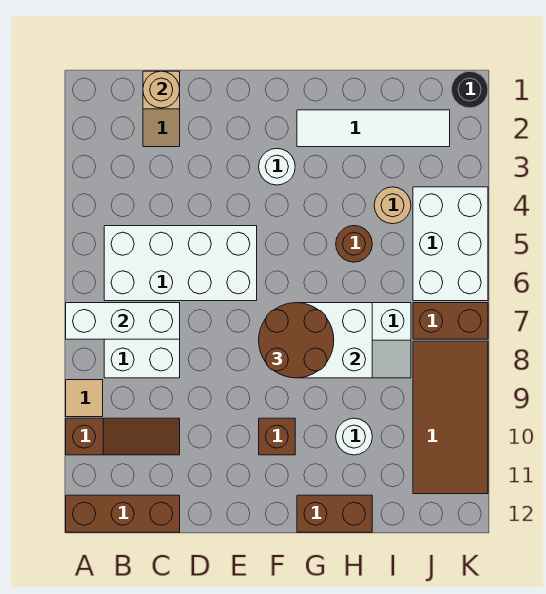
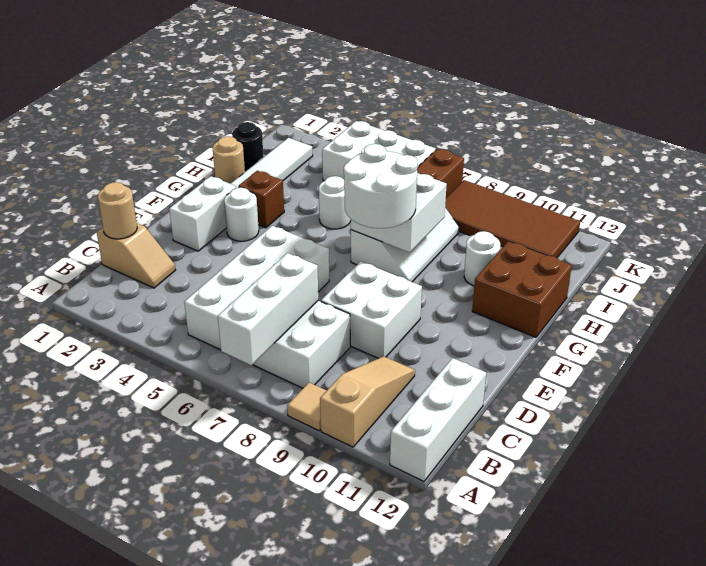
brown 1x3 slope [66,418,180,455] -> tan 1x3 slope [320,356,415,447]
brown 1x3 brick [66,495,180,532] -> white 1x3 brick [390,358,486,481]
none -> white 2x2 brick [321,261,422,358]
none -> white 1x2 brick [169,176,236,251]
brown 2x2 round brick [259,303,334,378] -> white 2x2 round brick [344,144,418,228]
brown 1x1 brick [259,418,295,455] -> brown 1x1 brick moved to [238,171,284,228]
brown 1x2 brick [297,495,372,532] -> brown 2x2 brick [472,241,572,337]
brown 1x1 round brick [336,226,372,262] -> white 1x1 round brick [319,176,351,229]
tan 1x1 round brick [374,187,411,224] -> tan 1x1 round brick moved to [213,136,245,184]
black 1x1 round brick [451,71,488,108] -> black 1x1 round brick moved to [232,122,264,172]

